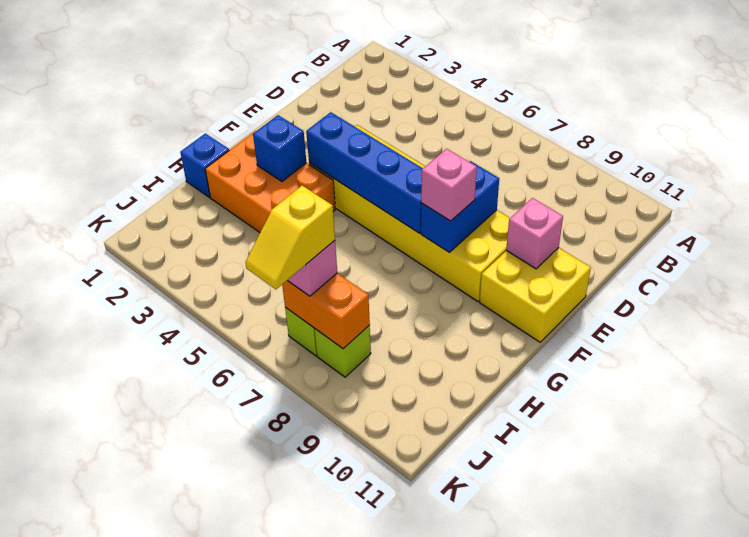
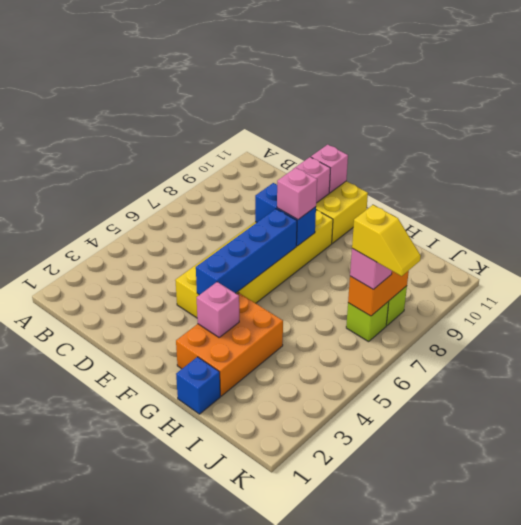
none -> pink 1x1 brick [311,145,348,193]
blue 1x1 brick [253,115,306,181] -> pink 1x1 brick [197,282,239,337]

